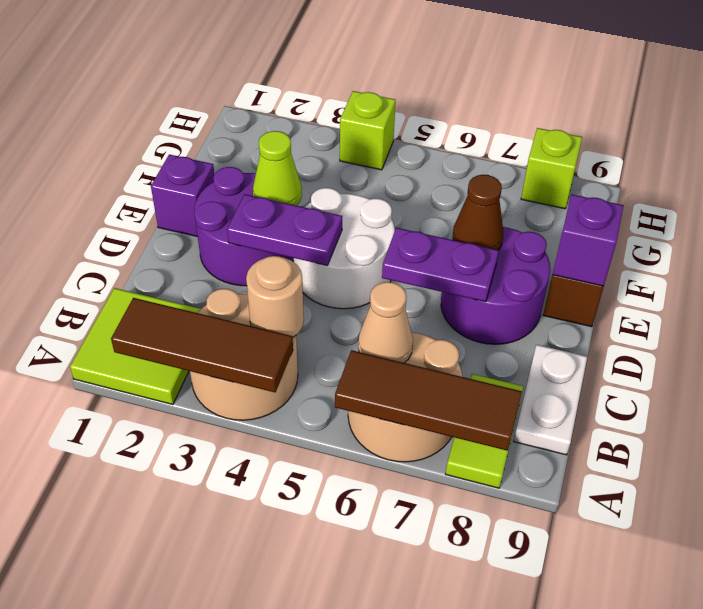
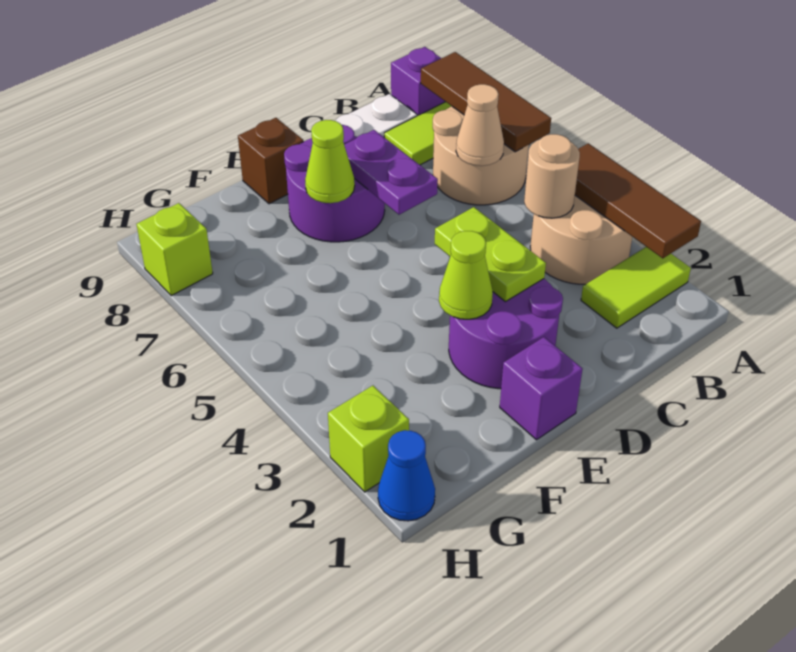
lime 2x2 tile [70,288,200,405] -> lime 1x2 tile [581,247,691,328]
purple 1x2 plate [227,194,342,266] -> lime 1x2 plate [435,207,546,302]
white 2x2 round brick [294,188,395,309] -> none
brown 1x1 cone [452,175,504,250] -> lime 1x1 cone [305,120,355,203]
purple 1x1 brick [553,194,624,286] -> purple 1x1 brick moved to [391,47,445,116]
none -> blue 1x1 cone [378,430,435,521]
lime 1x1 brick [340,91,396,170] -> lime 1x1 brick moved to [328,386,409,492]

